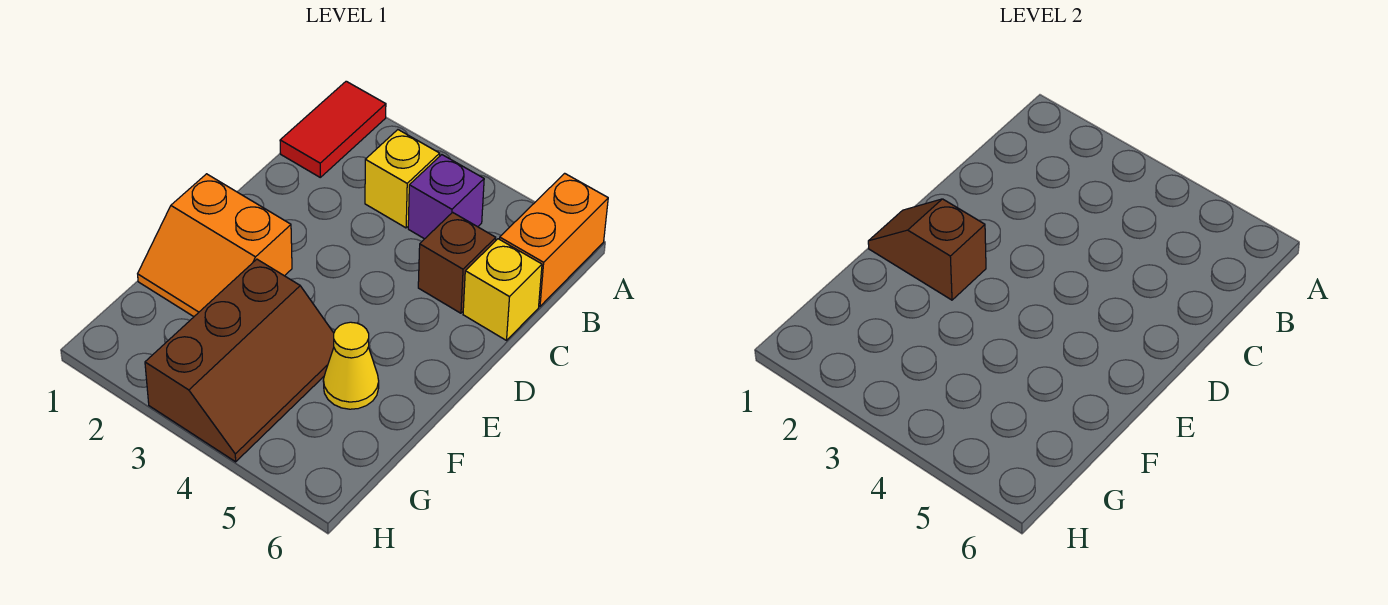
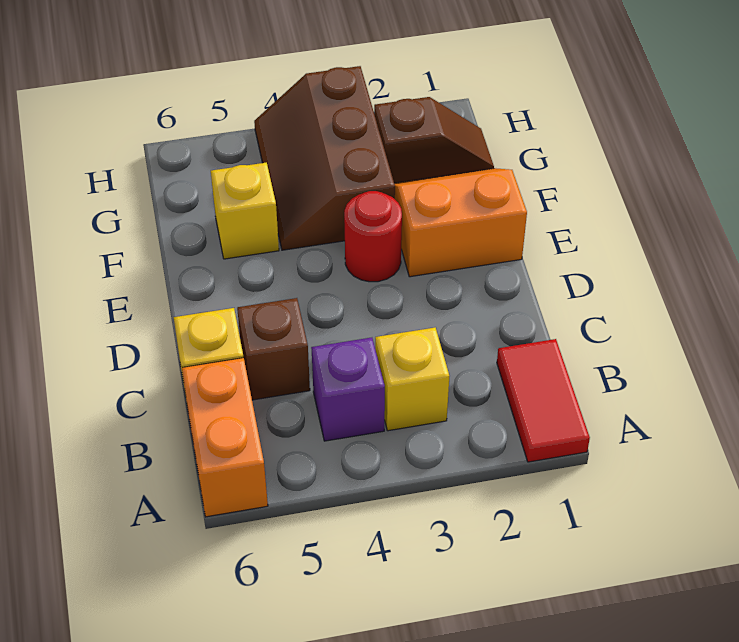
brown 1x2 slope [868,199,986,300] -> brown 1x2 slope moved to [374,97,494,183]
none -> red 1x1 round brick [344,191,402,282]
yellow 1x1 cone [323,322,379,409] -> yellow 1x1 brick [211,163,279,259]

